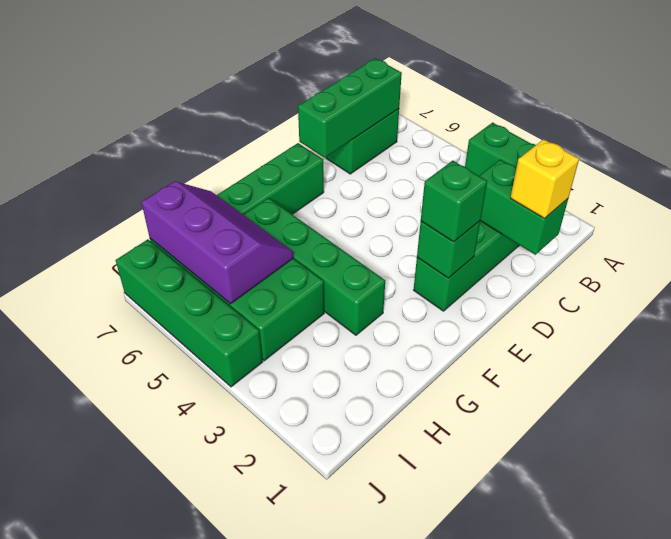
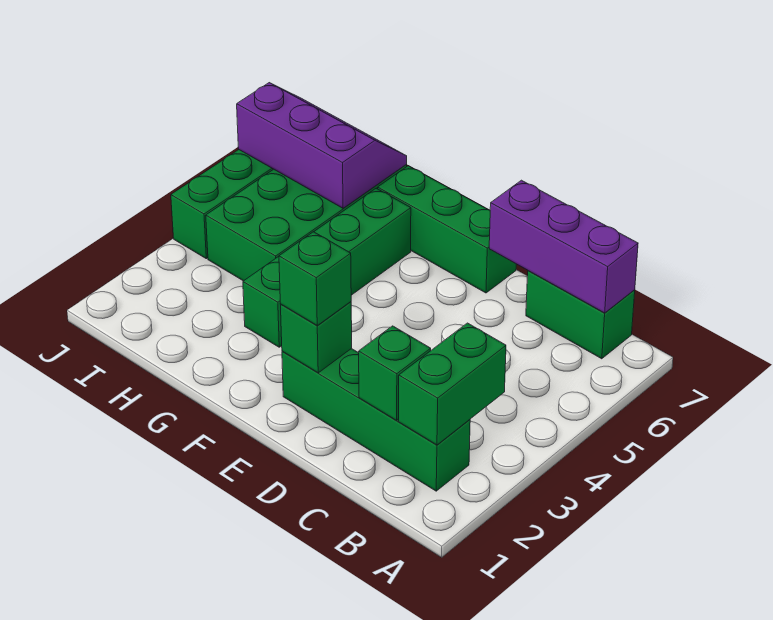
green 1x3 brick [298,58,402,158] -> purple 1x3 brick [489,180,638,313]
green 1x2 brick [480,159,568,255] -> green 1x1 brick [359,326,431,420]
yellow 1x1 brick [510,139,579,218] -> none
purple 2x3 slope [141,181,294,304] -> purple 2x3 slope turned to [237,83,407,208]

